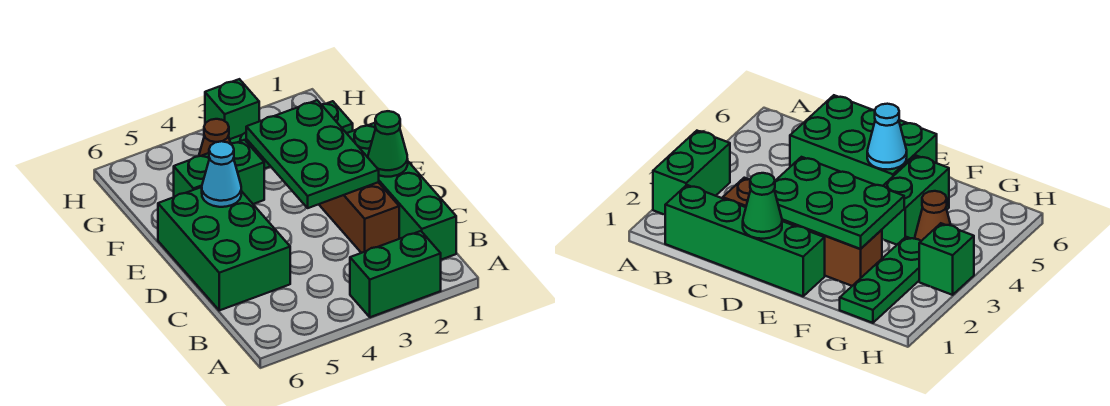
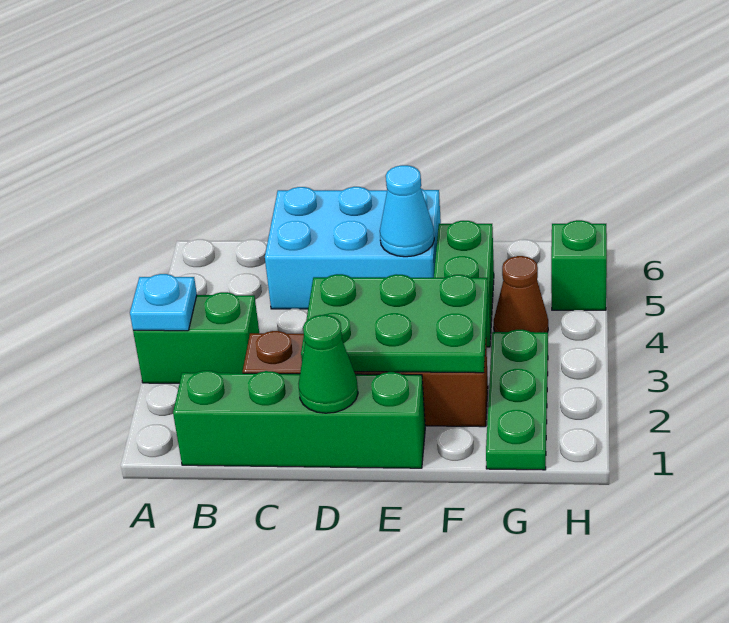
green 1x2 brick [350,231,441,317] -> green 1x2 brick turned to [133,292,259,383]
none -> cyan 1x1 plate [130,274,197,331]
green 2x3 brick [158,187,290,310] -> cyan 2x3 brick [265,187,441,309]
green 1x1 brick [205,79,259,139] -> green 1x1 brick moved to [551,220,607,310]

